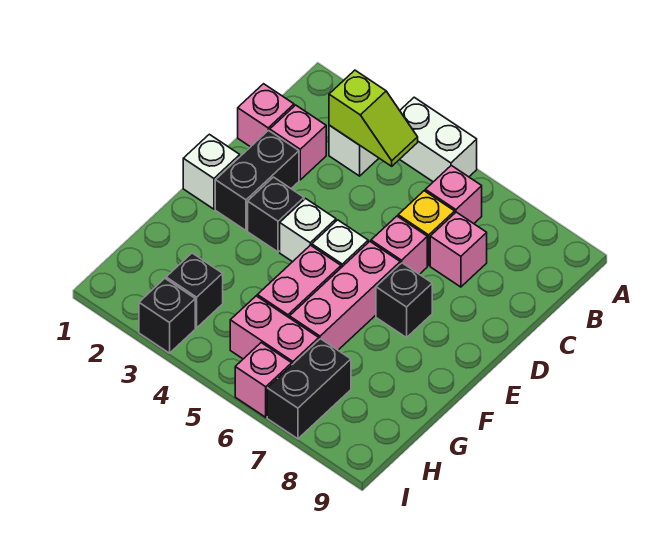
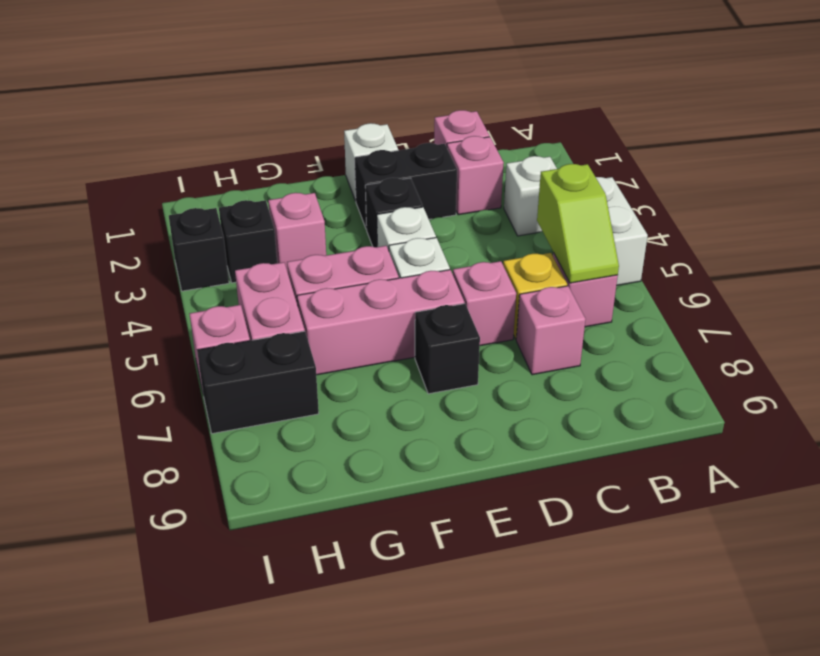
lime 1x2 slope [329,70,418,166] -> lime 1x2 slope moved to [537,164,619,283]
none -> pink 1x1 brick [268,193,326,272]

